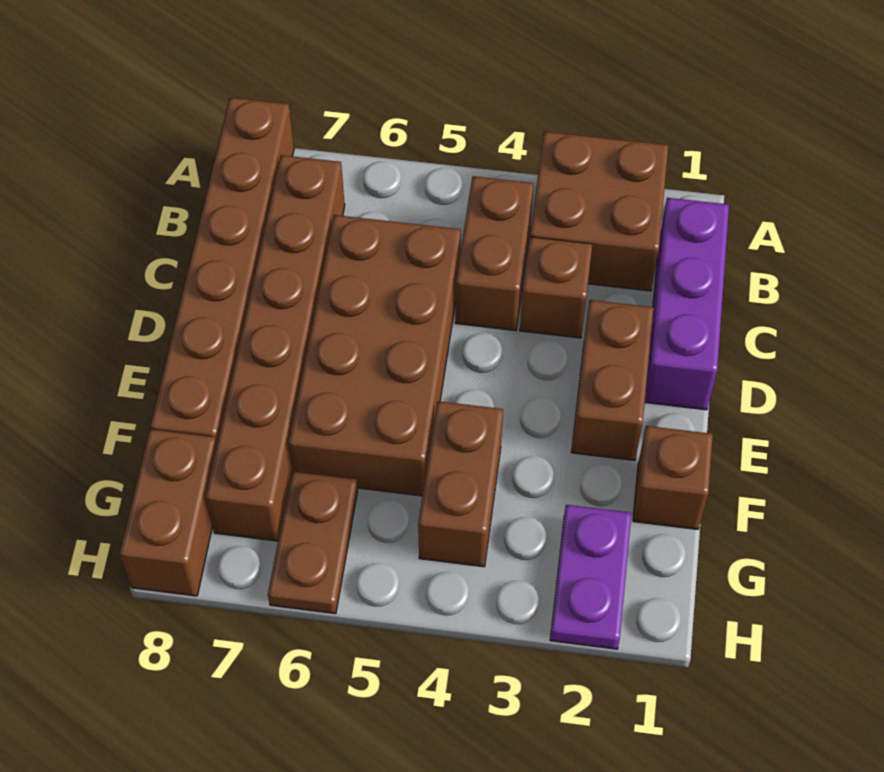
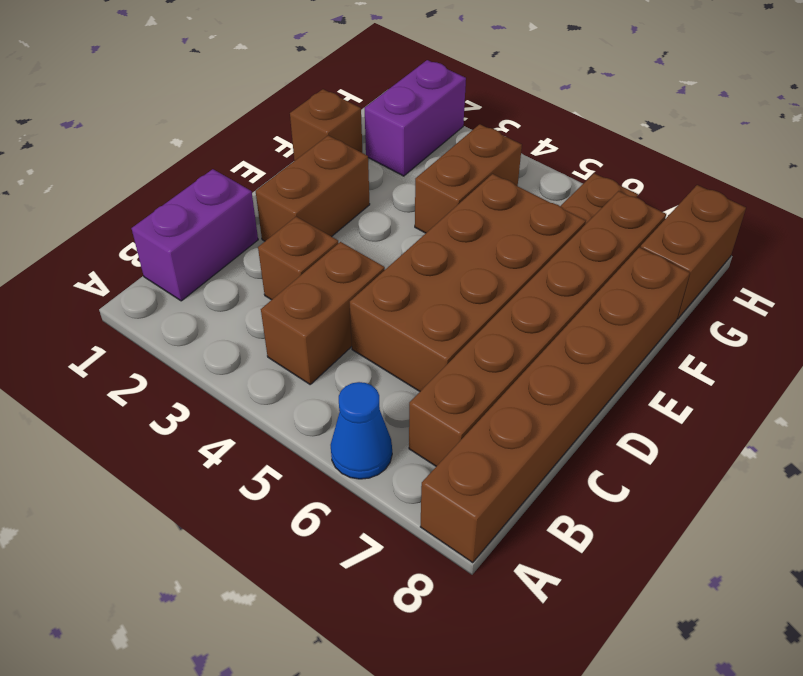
brown 2x2 brick [530,132,669,291] -> none
none -> blue 1x1 cone [331,382,392,479]
purple 1x3 brick [645,198,729,410] -> purple 1x2 brick [132,169,258,301]
purple 1x2 plate [550,505,632,649] -> purple 1x2 brick [365,60,466,176]

